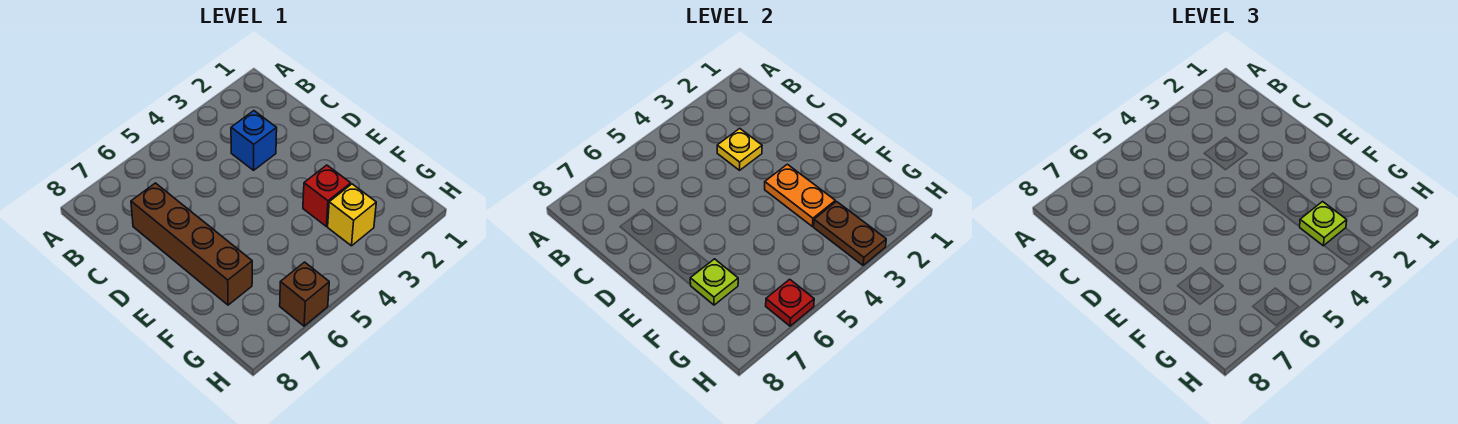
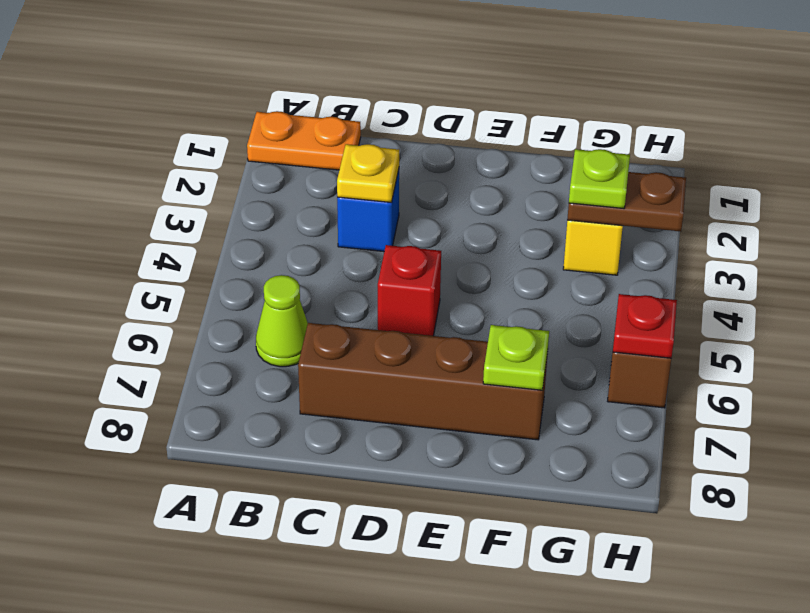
none -> lime 1x1 cone [256,275,308,367]
orange 1x2 plate [765,164,835,226] -> orange 1x2 plate moved to [247,111,361,170]
red 1x1 brick [303,165,351,226] -> red 1x1 brick moved to [378,245,441,336]

